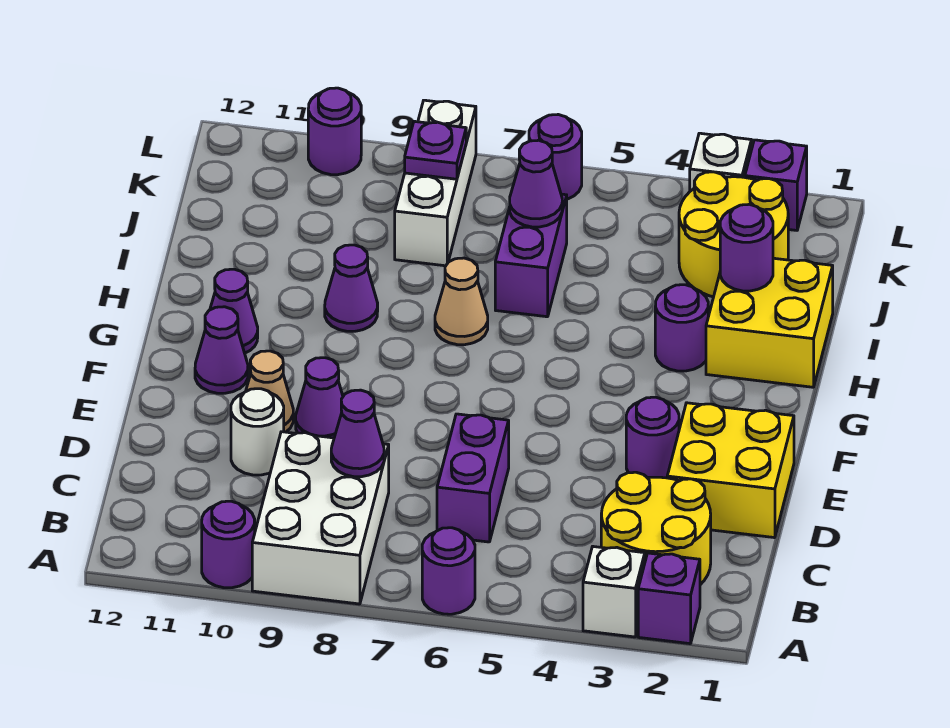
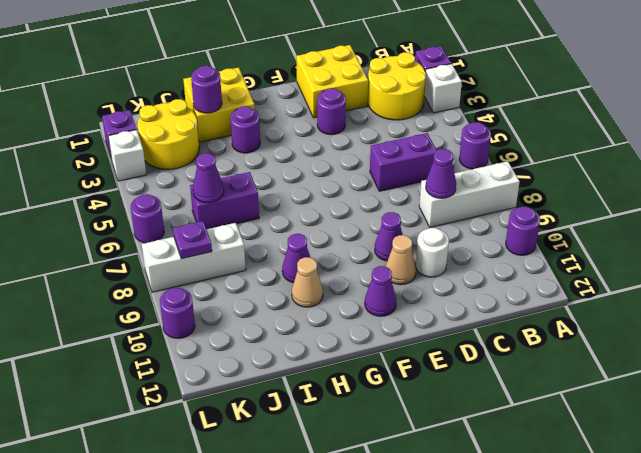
white 2x3 brick [252,432,389,604] -> white 1x3 brick [419,161,520,227]
purple 1x1 cone [210,269,258,353] -> none
tan 1x1 cone [435,258,488,345] -> tan 1x1 cone moved to [292,257,323,307]

